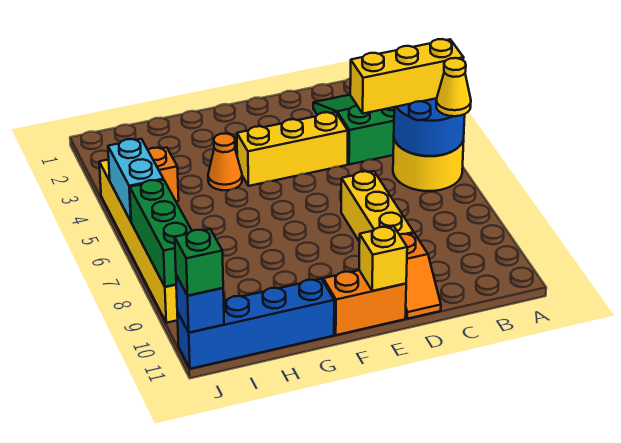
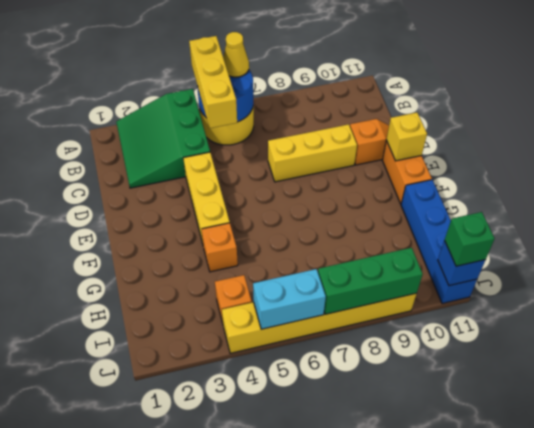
orange 1x1 cone [208,133,242,190] -> orange 1x1 brick [201,223,238,272]

